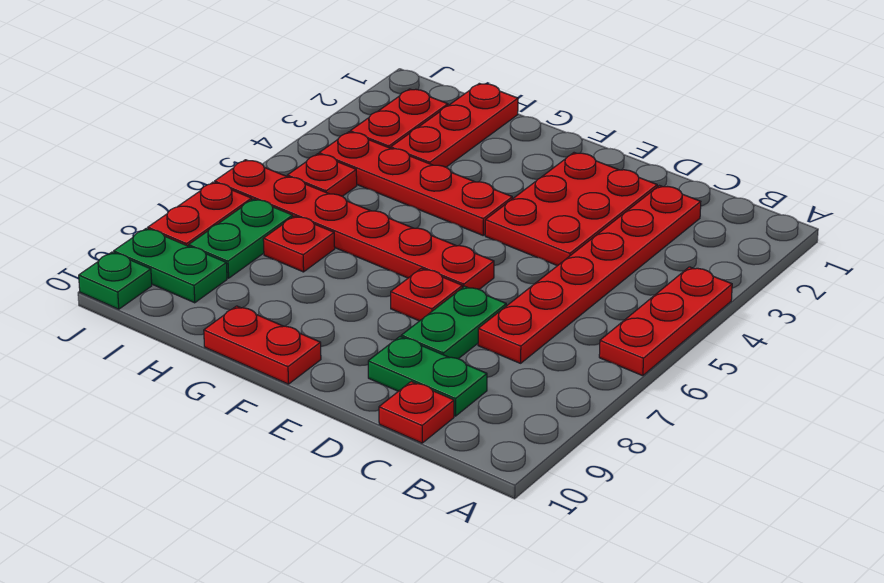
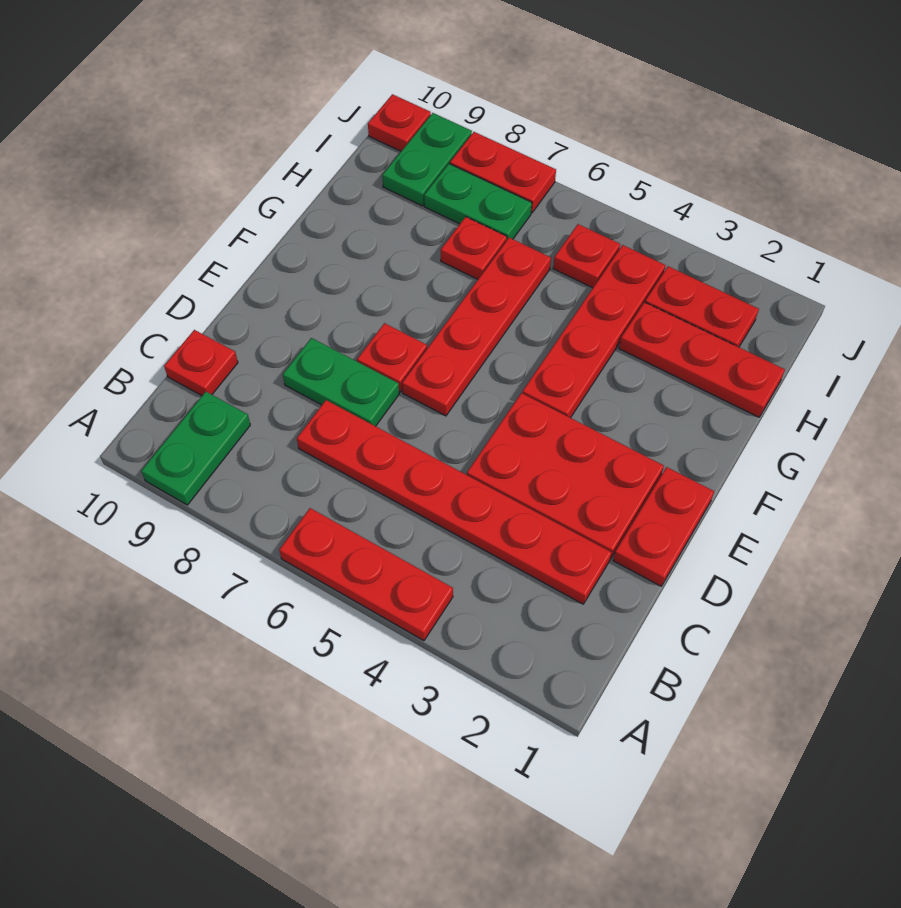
green 1x2 plate [368,337,487,416] -> green 1x2 plate moved to [141,392,250,505]
red 1x6 plate [215,160,494,289] -> red 1x4 plate [402,238,551,416]
red 1x2 plate [204,306,321,384] -> red 1x2 plate moved to [613,467,714,586]
green 1x1 plate [79,252,152,309] -> red 1x1 plate [368,94,431,151]

